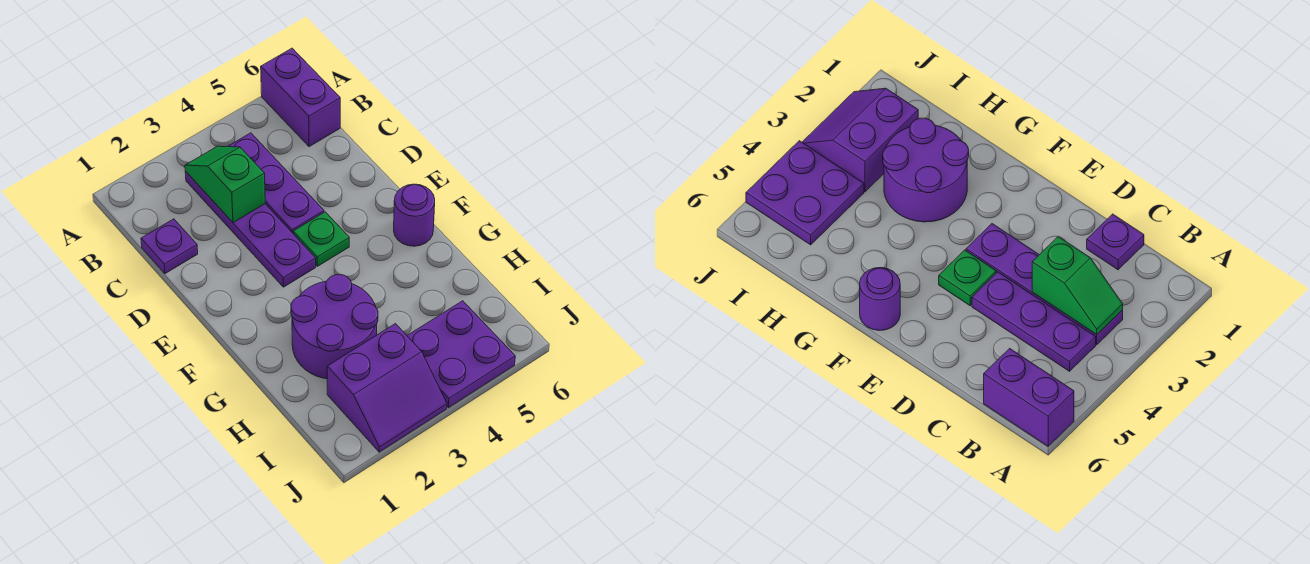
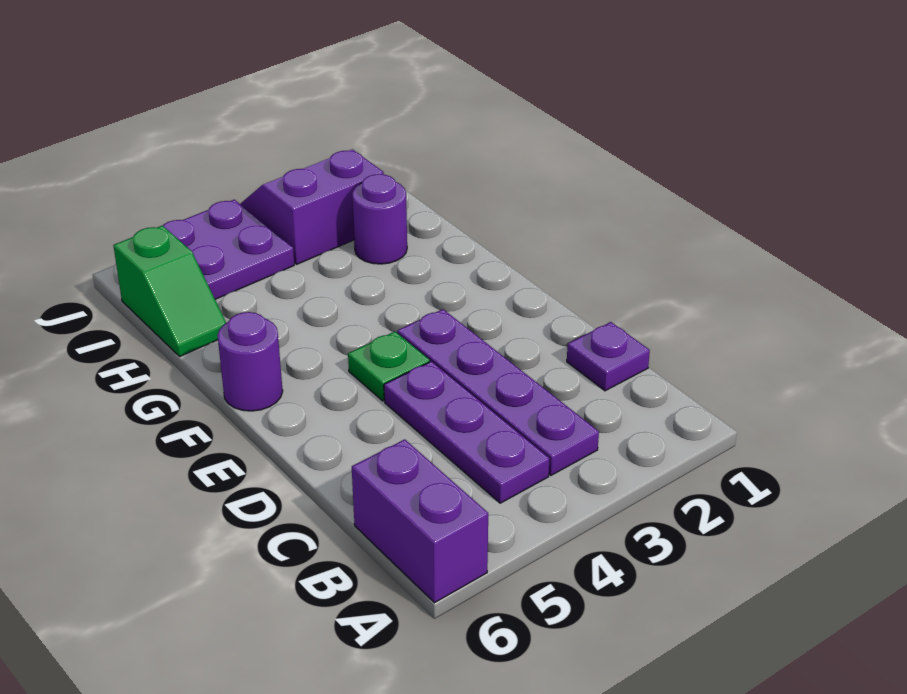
green 1x2 slope [185,146,265,223] -> green 1x2 slope moved to [113,225,226,356]
purple 2x2 round brick [291,274,378,379] -> purple 1x1 round brick [352,174,407,264]

